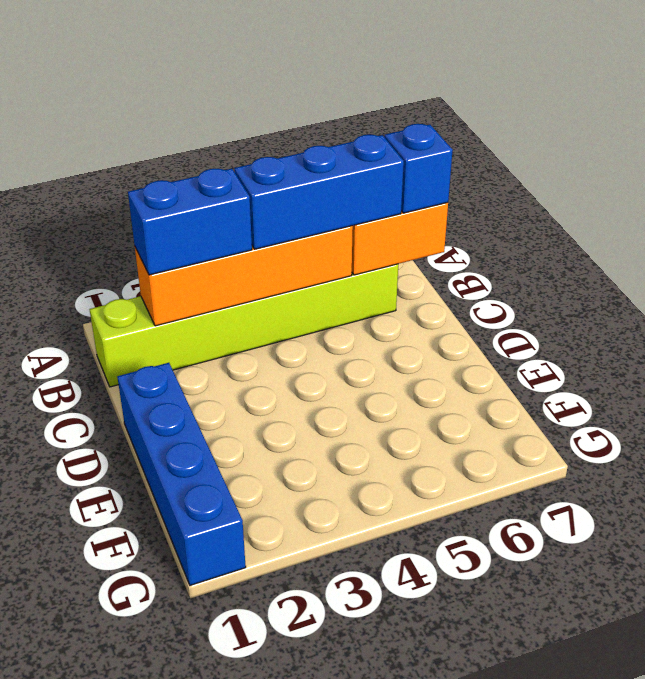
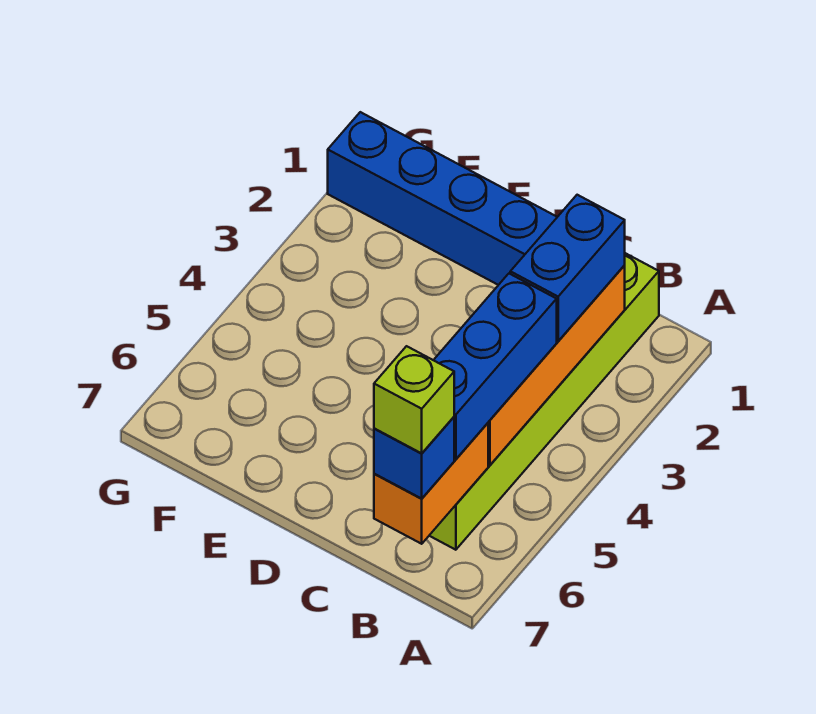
none -> lime 1x1 brick [374,346,454,453]

